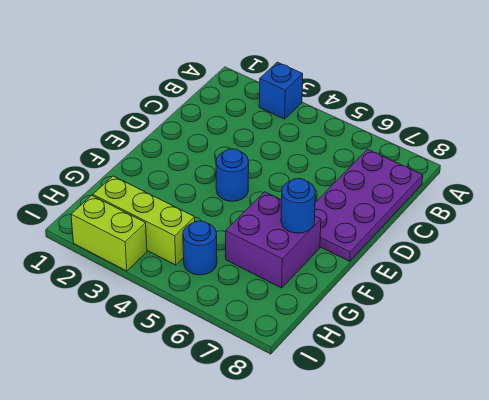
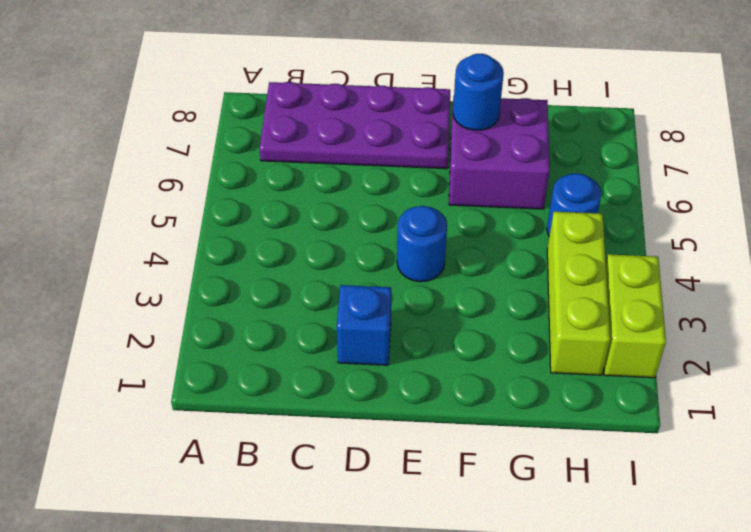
blue 1x1 brick [259,62,303,119] -> blue 1x1 brick moved to [337,285,391,365]

